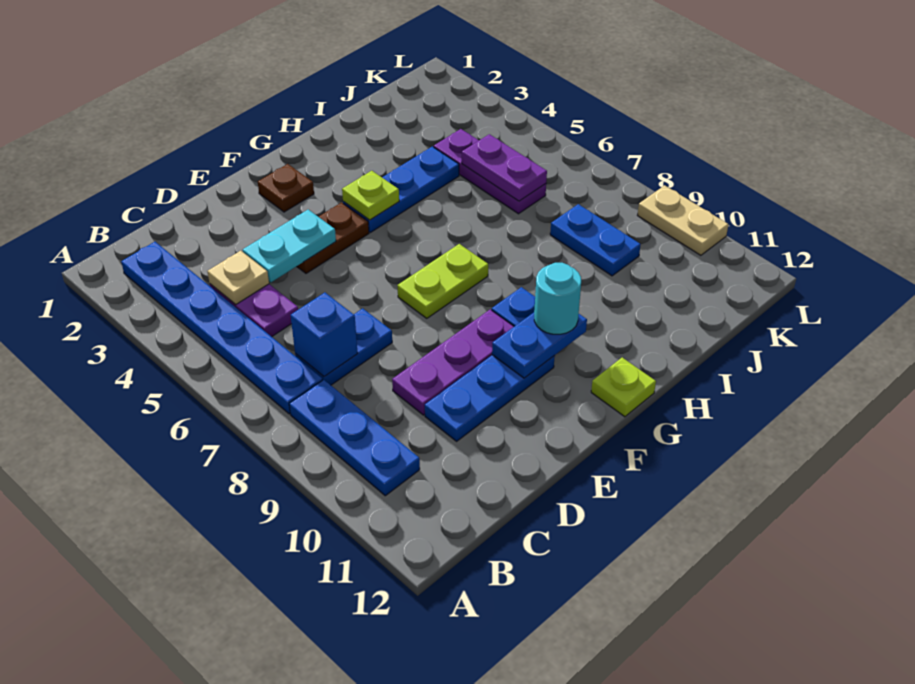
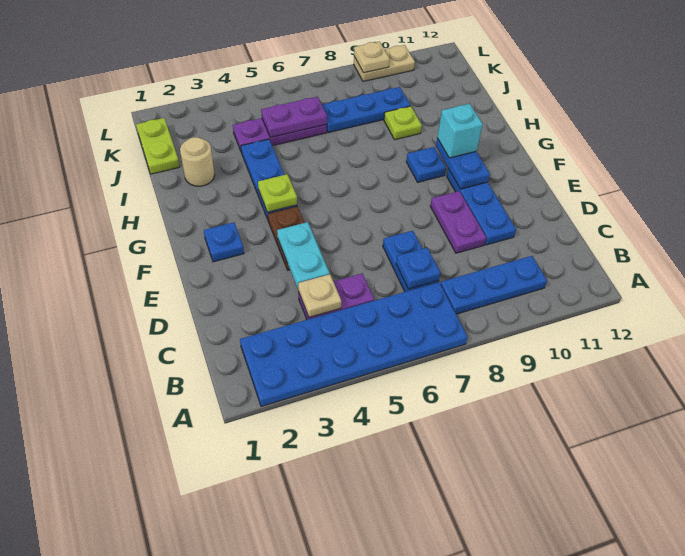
blue 1x6 plate [121,242,322,414] -> blue 2x6 plate [240,282,468,406]
blue 1x1 brick [291,293,358,376] -> blue 1x1 plate [396,248,440,289]
purple 1x3 plate [392,309,514,415] -> purple 1x2 plate [430,191,486,253]
brown 1x1 plate [258,164,314,212] -> blue 1x1 plate [204,222,244,262]
lime 1x2 plate [397,244,488,318] -> lime 1x2 plate moved to [136,118,180,174]
cyan 1x1 round brick [534,263,581,334] -> cyan 1x1 brick [437,104,483,158]
lime 1x1 plate [591,358,656,417] -> lime 1x1 plate moved to [384,106,422,140]
none -> tan 1x1 round brick [180,137,215,186]
blue 1x2 plate [550,204,641,276] -> blue 1x3 plate [322,87,410,133]
none -> tan 1x1 plate [354,42,390,73]

